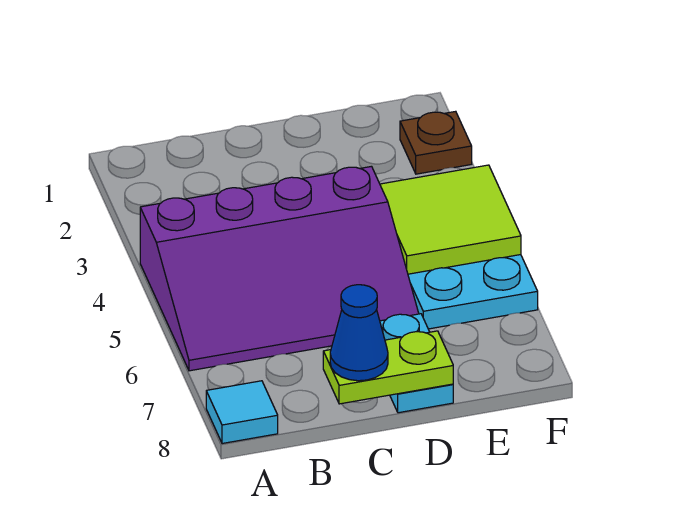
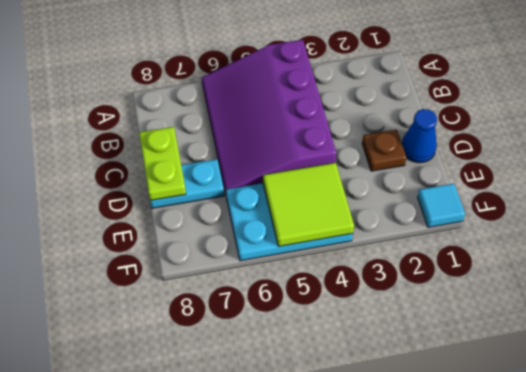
cyan 1x1 tile [206,381,278,444] -> cyan 1x1 tile moved to [418,184,465,227]
blue 1x1 cone [330,285,388,381] -> blue 1x1 cone moved to [402,109,437,163]
brown 1x1 plate [400,111,472,174] -> brown 1x1 plate moved to [362,130,407,171]

